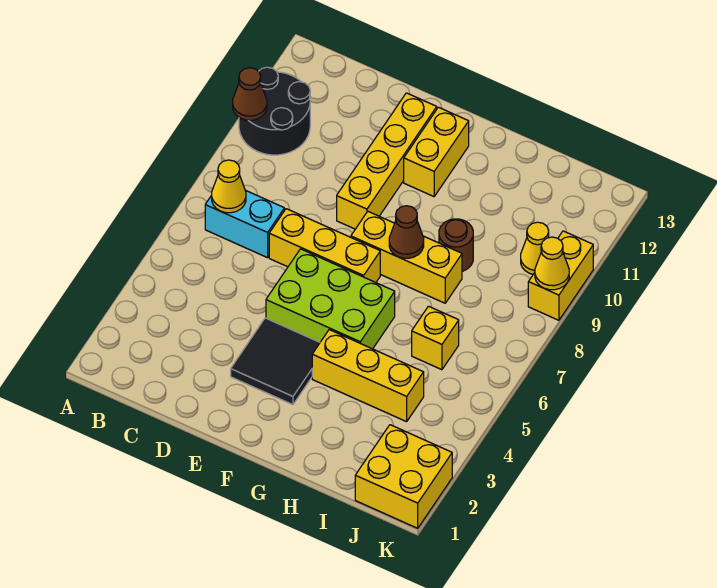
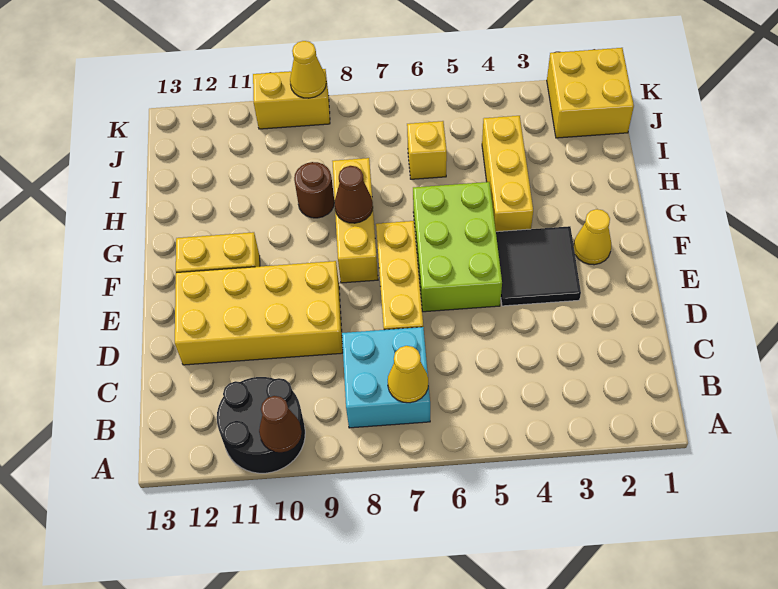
cyan 1x2 brick [205,190,284,258] -> cyan 2x2 brick [342,327,430,428]
yellow 1x4 brick [337,93,437,229] -> yellow 2x4 brick [175,261,343,365]
yellow 1x1 cone [521,222,549,274] -> yellow 1x1 cone moved to [574,209,611,265]

